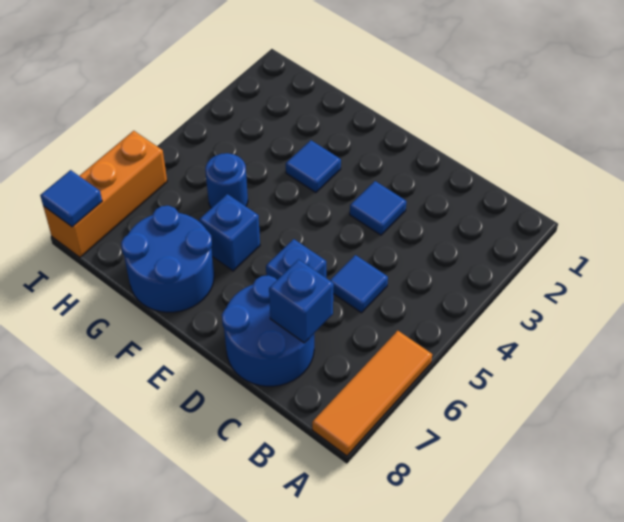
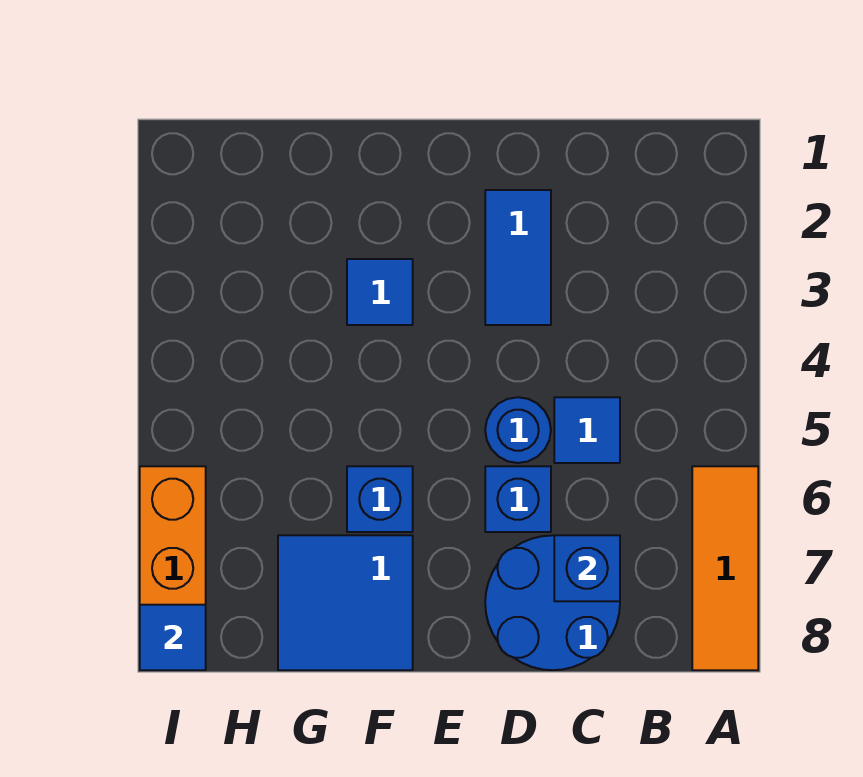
blue 1x1 tile [350,181,406,235] -> blue 1x2 tile [485,190,551,325]
blue 2x2 round brick [121,206,214,312] -> blue 2x2 tile [278,535,413,670]
blue 1x1 round brick [205,153,248,208] -> blue 1x1 round brick moved to [485,397,551,463]

